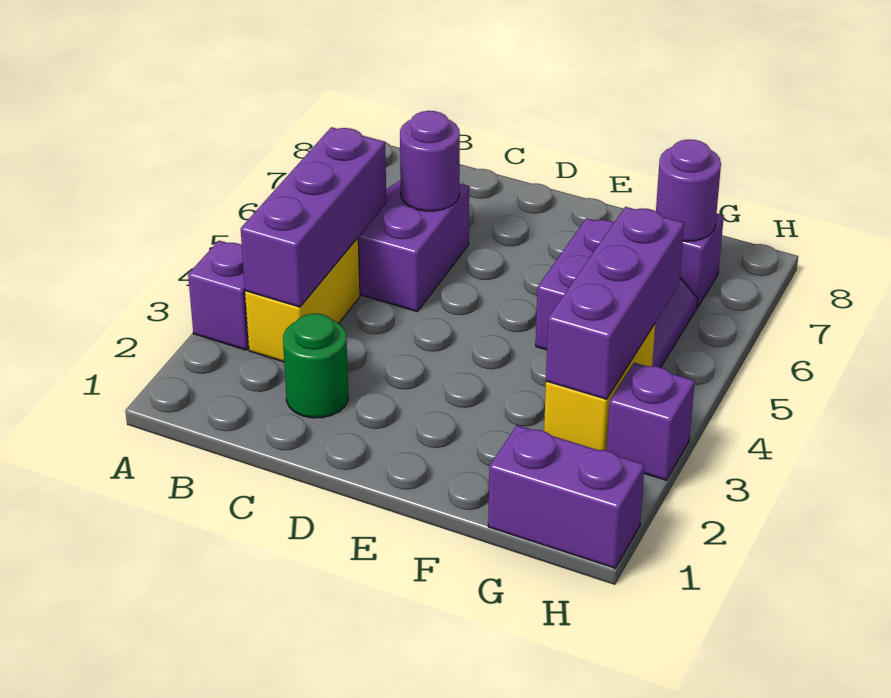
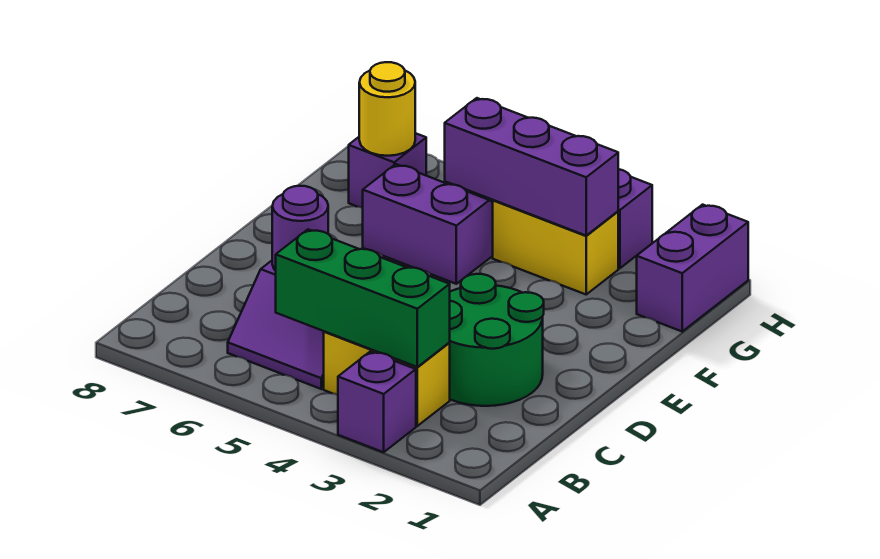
purple 1x3 brick [241,127,386,307] -> green 1x3 brick [276,230,450,367]
green 1x1 round brick [283,314,348,418] -> green 2x2 round brick [449,274,544,406]
purple 1x1 round brick [656,139,721,241] -> yellow 1x1 round brick [359,62,415,156]

